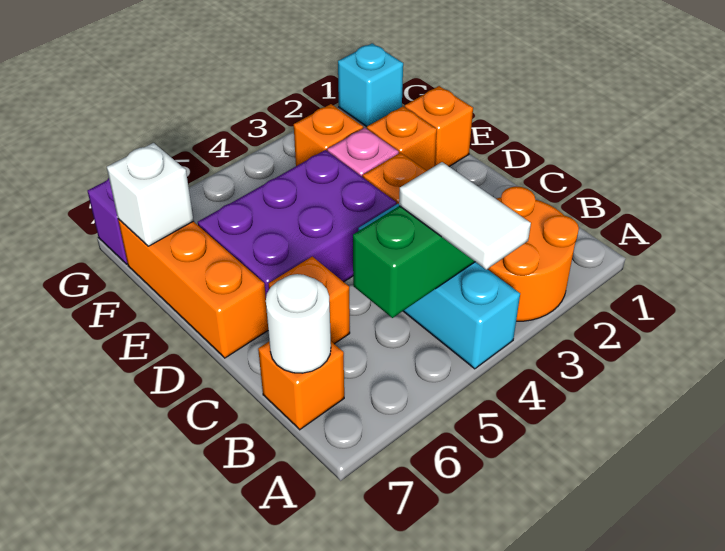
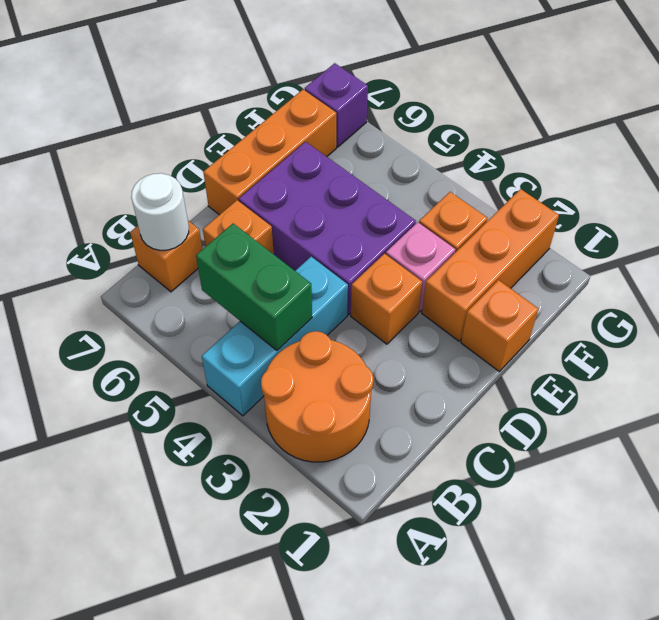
white 1x2 tile [399,162,531,269] -> none
orange 1x1 brick [367,107,437,171] -> orange 1x3 brick [422,189,559,341]
white 1x1 brick [107,143,194,246] -> none
cyan 1x1 brick [338,43,403,127] -> none

